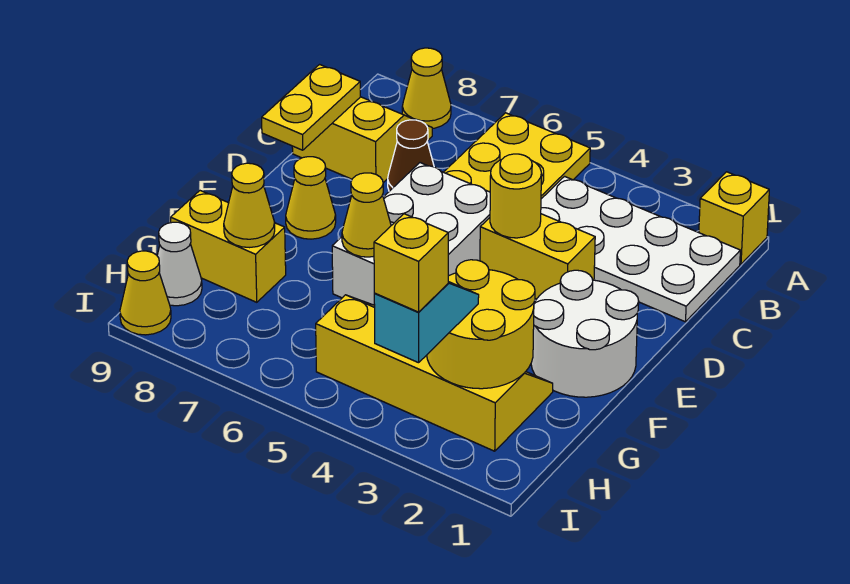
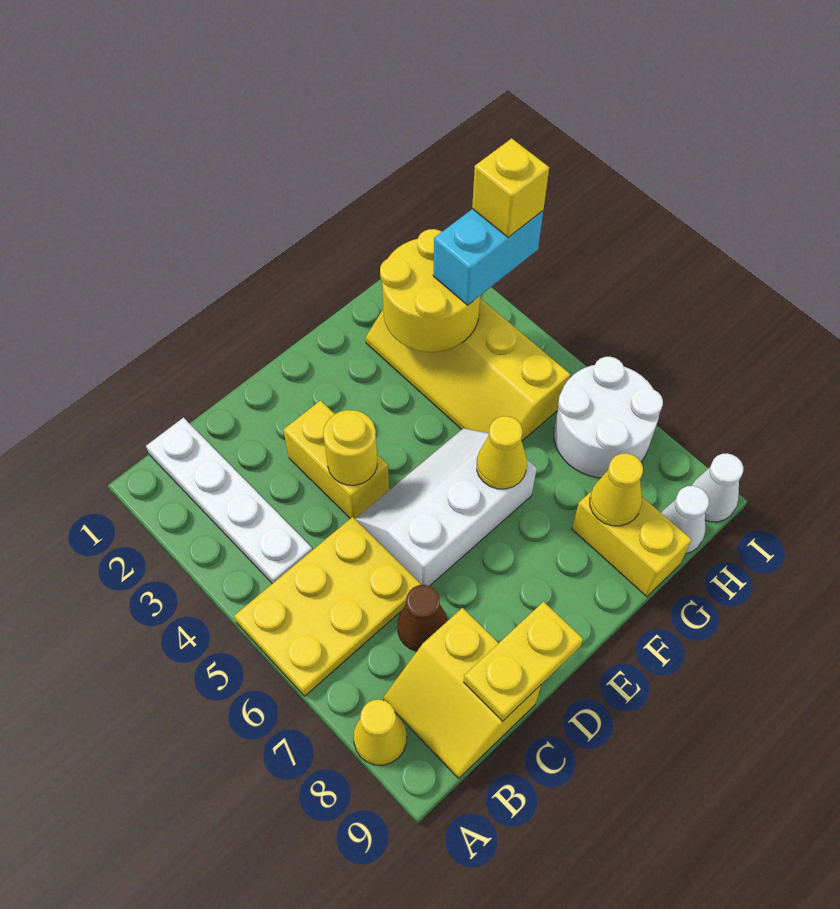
yellow 1x1 brick [699,172,769,264] -> none
white 2x4 plate [541,176,740,322] -> white 1x4 plate [146,418,312,584]
white 2x3 brick [332,163,490,305] -> white 2x3 slope [355,428,537,586]
white 2x2 round brick [531,270,639,397] -> white 2x2 round brick moved to [554,357,663,478]
yellow 1x1 cone [286,157,336,239] -> none
cyan 1x2 slope [374,282,479,363] -> cyan 1x2 brick [433,209,543,305]
yellow 1x1 cone [120,251,171,335] -> white 1x1 cone [691,453,743,522]

